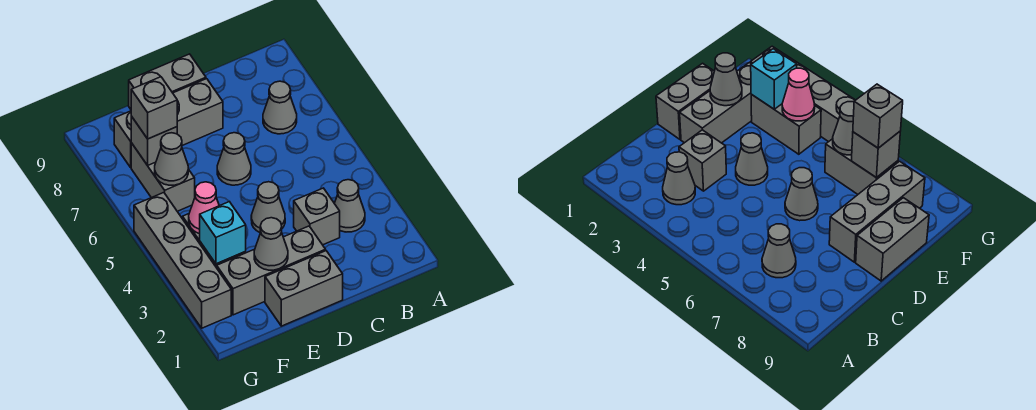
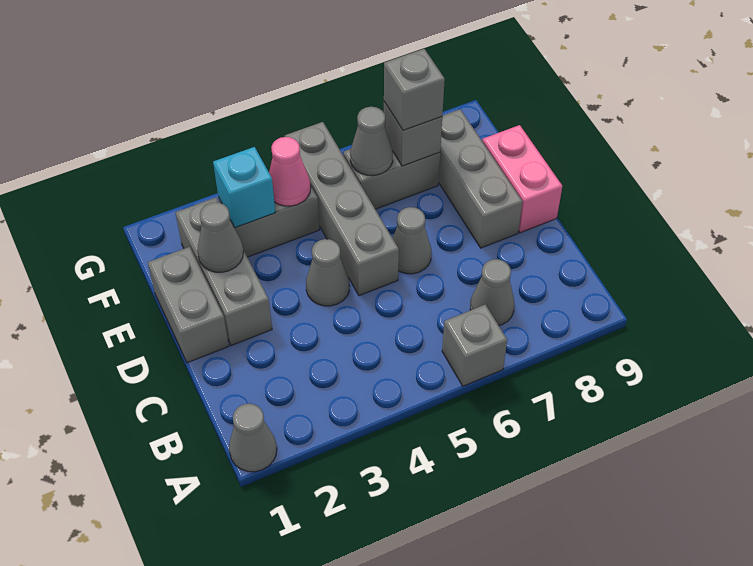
grey 1x1 cone [334,180,365,232] -> grey 1x1 cone moved to [229,404,277,472]
grey 1x1 brick [294,188,340,245] -> grey 1x1 brick moved to [442,305,507,386]
grey 1x2 brick [129,54,206,109] -> pink 1x2 brick [482,125,562,233]
grey 1x4 brick [134,193,231,328] -> grey 1x4 brick turned to [285,122,399,296]

